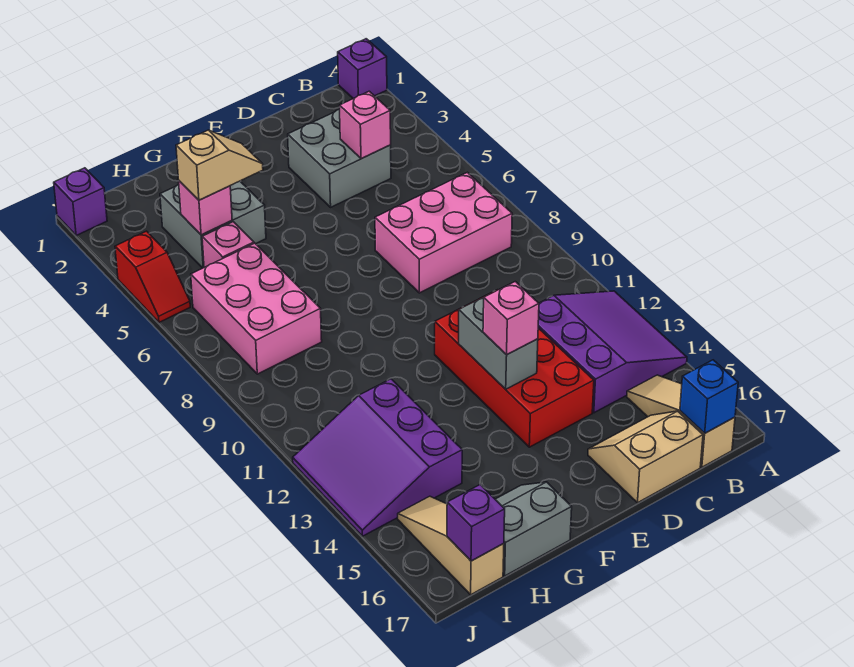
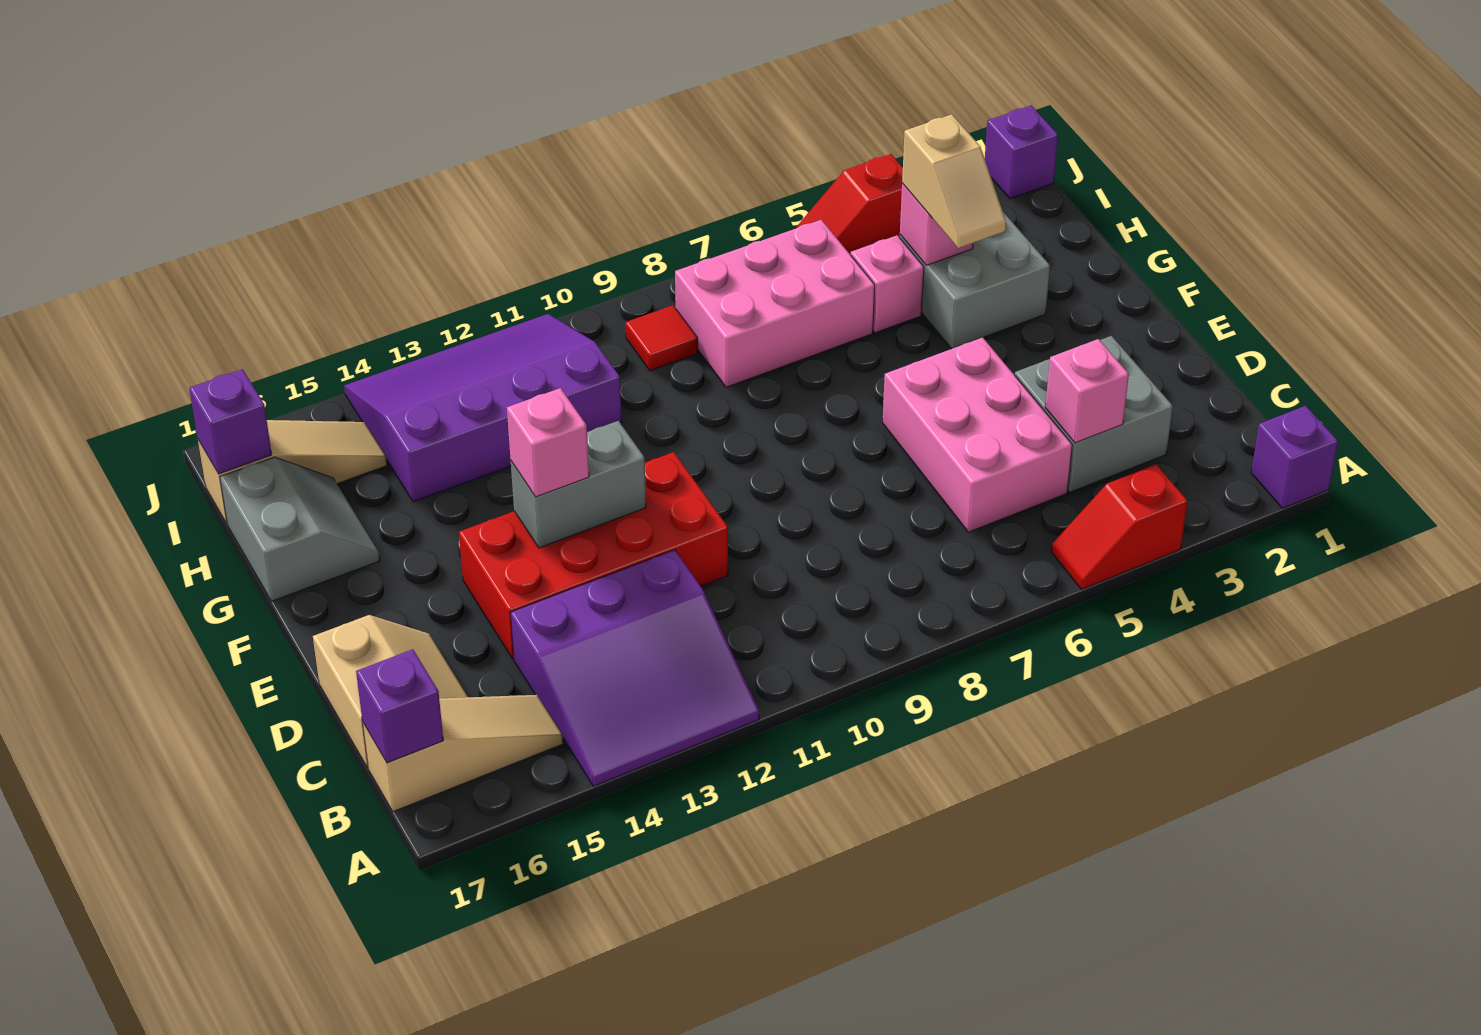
none -> red 1x2 slope [1052,464,1187,589]
pink 2x3 brick [375,172,512,293] -> pink 2x3 brick moved to [883,338,1072,532]
blue 1x1 brick [680,360,738,433] -> purple 1x1 brick [356,649,443,763]
purple 3x3 slope [293,379,462,536] -> purple 3x4 slope [344,314,622,502]
none -> red 1x1 tile [625,305,698,371]

